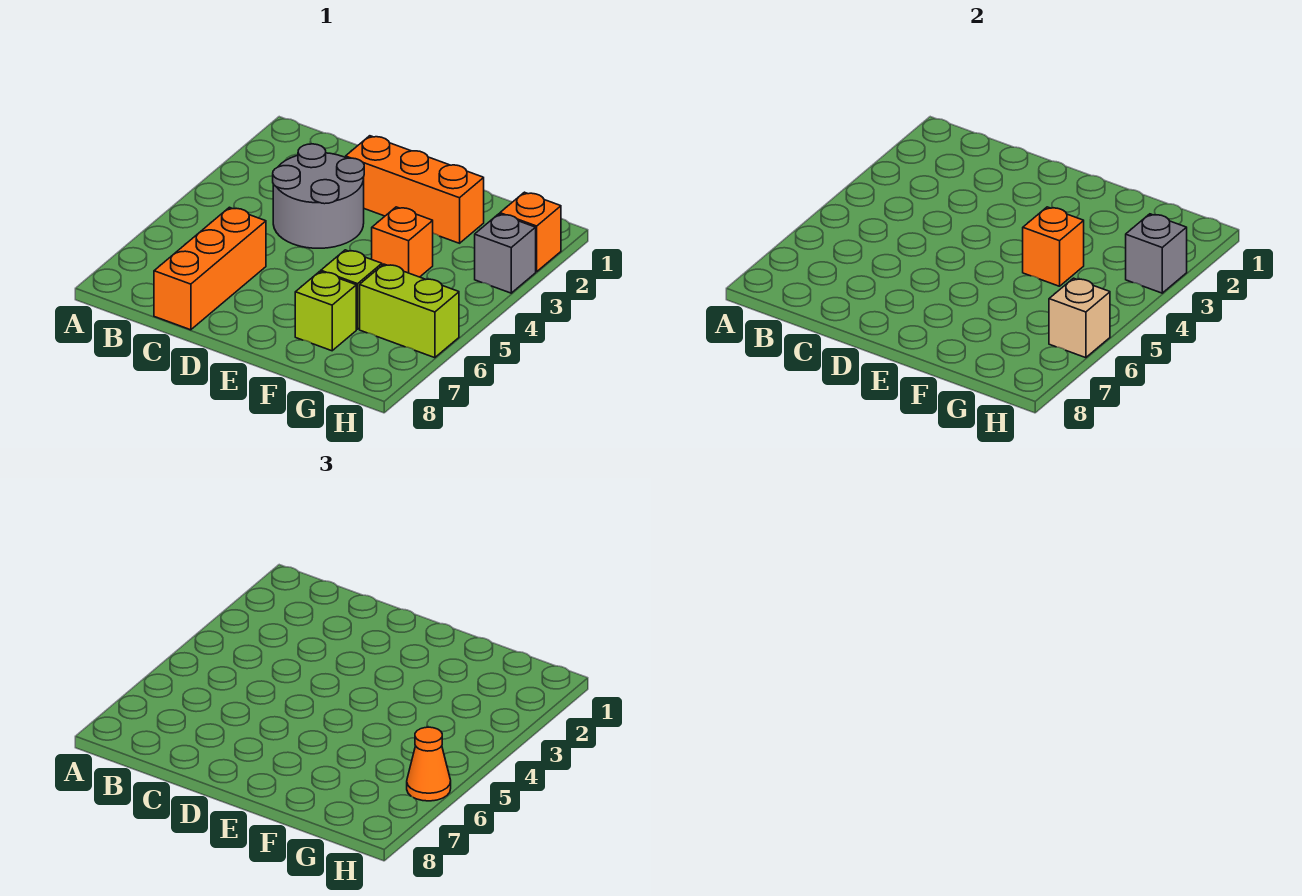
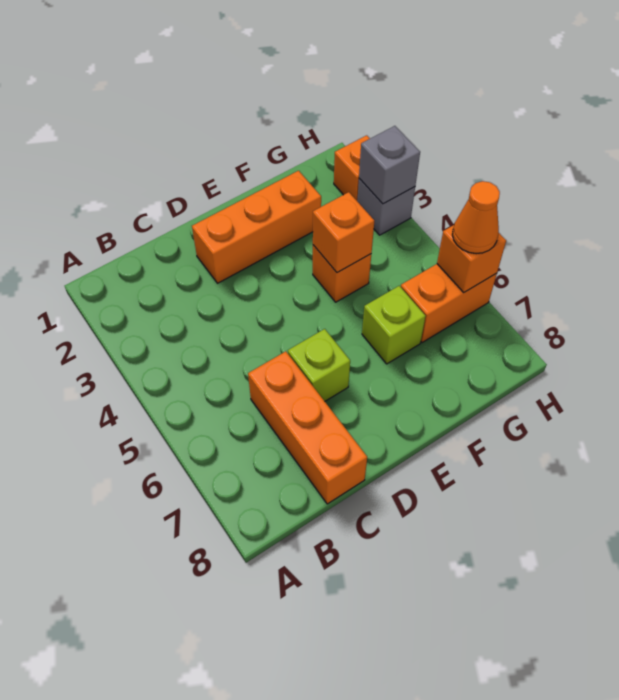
grey 2x2 round brick [273,144,364,248] -> none
lime 1x1 brick [295,271,356,351] -> lime 1x1 brick moved to [288,329,350,401]
lime 1x2 brick [360,264,459,358] -> orange 1x2 brick [401,264,497,343]
tan 1x1 brick [1049,278,1110,358] -> orange 1x1 brick [437,225,506,292]

